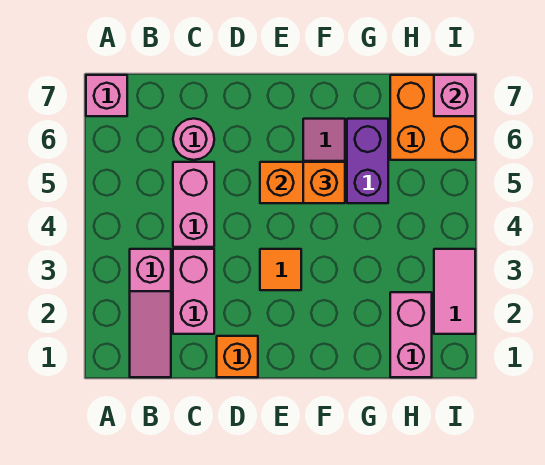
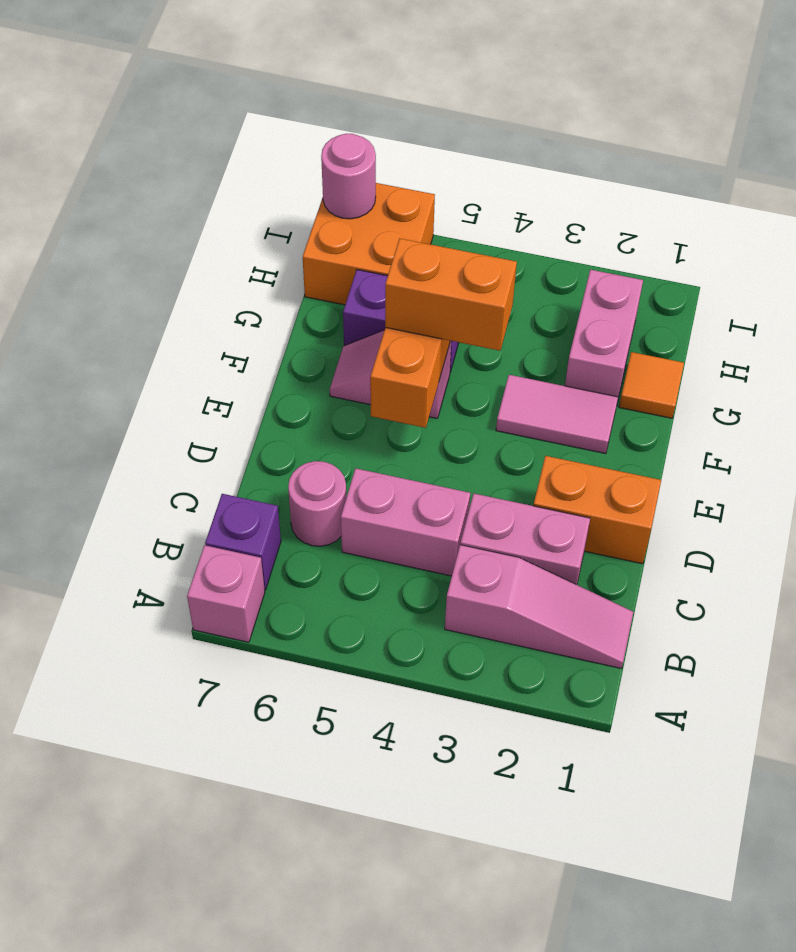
none -> purple 1x1 brick [205,494,281,590]
orange 1x1 brick [217,336,258,377] -> orange 1x2 brick [533,456,661,564]
orange 1x1 tile [260,249,301,290] -> orange 1x1 tile moved to [619,352,684,418]
orange 1x1 brick [303,162,345,203] -> orange 1x2 brick [385,239,517,351]
pink 1x2 brick [390,292,432,377] -> pink 1x2 brick turned to [565,270,643,402]
pink 1x2 tile [434,249,475,334] -> pink 1x2 tile moved to [496,375,618,454]
pink 1x1 brick [434,75,475,116] -> pink 1x1 round brick [321,134,376,219]

